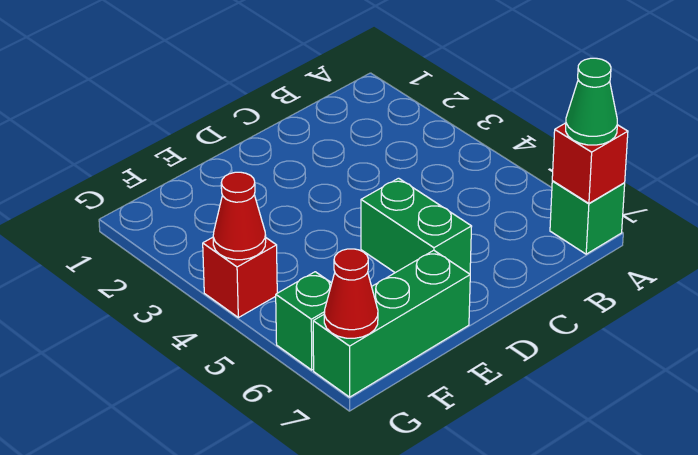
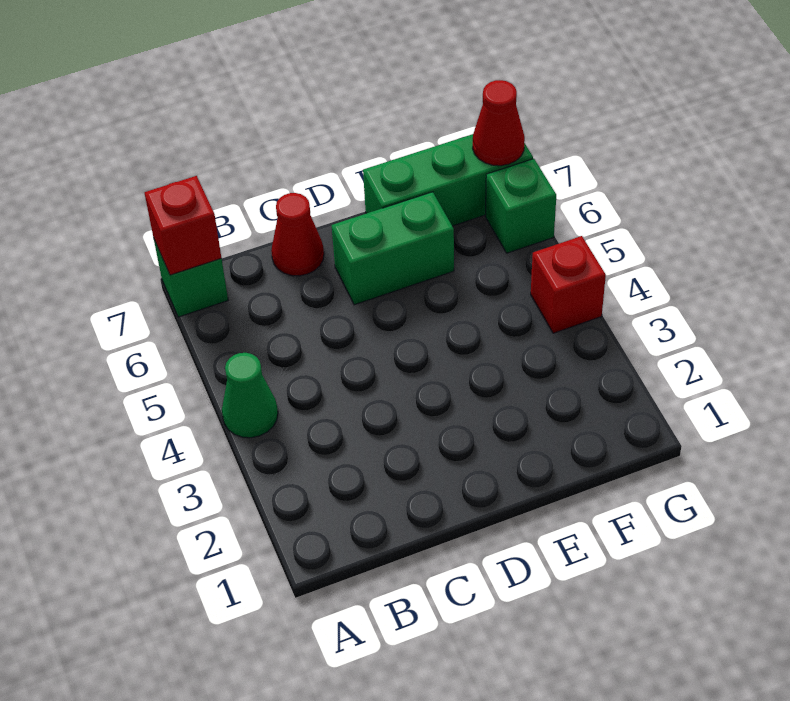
green 1x1 cone [566,58,617,145] -> green 1x1 cone moved to [222,353,278,438]
green 1x2 brick [361,178,472,274] -> green 1x2 brick turned to [332,192,454,305]
red 1x1 cone [213,172,266,260] -> red 1x1 cone moved to [271,193,324,276]

